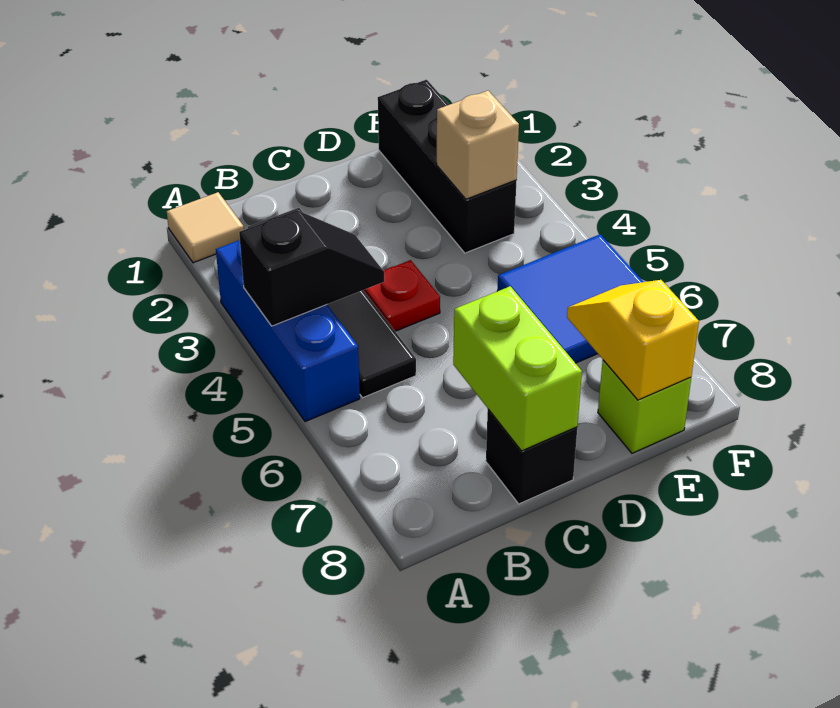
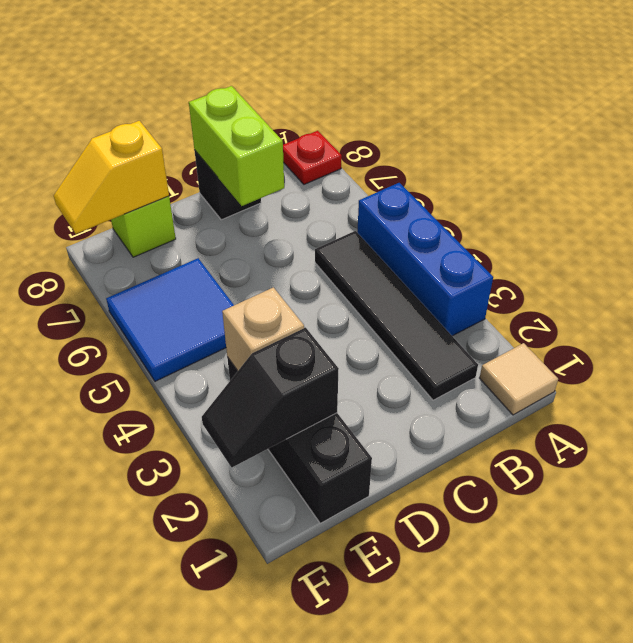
black 1x2 slope [239,210,384,326] -> black 1x2 slope moved to [202,327,339,467]
red 1x1 plate [363,260,440,331] -> red 1x1 plate moved to [283,131,342,184]
yellow 1x2 slope [567,280,699,400] -> yellow 1x2 slope turned to [54,121,169,234]

